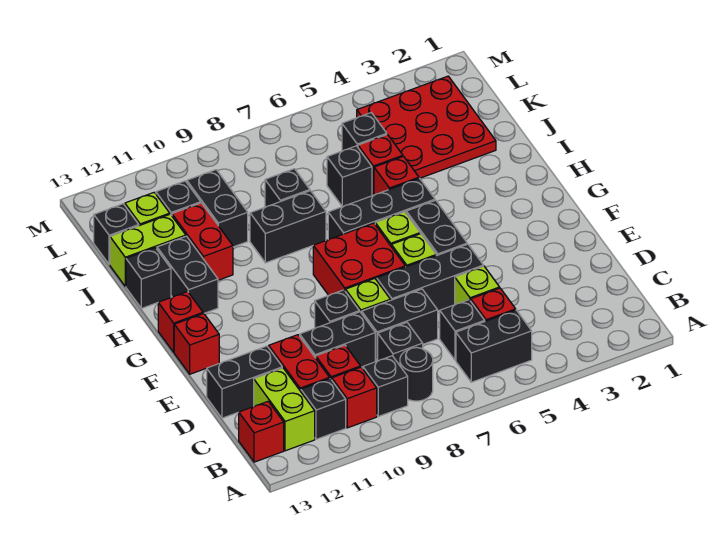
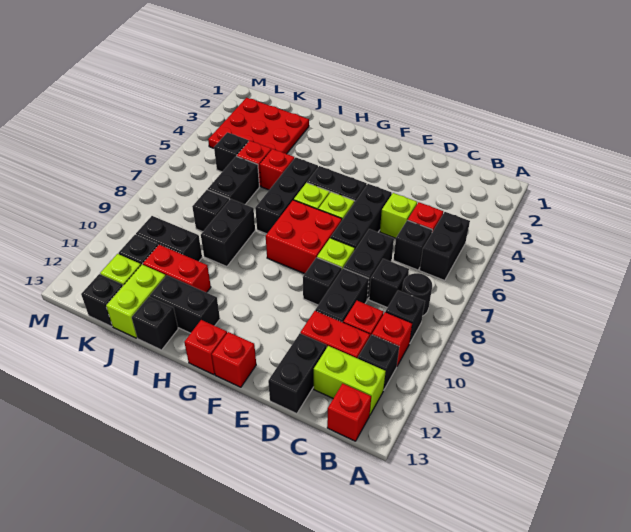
black 1x1 brick [327,146,372,207] -> black 1x2 brick [208,156,259,204]

